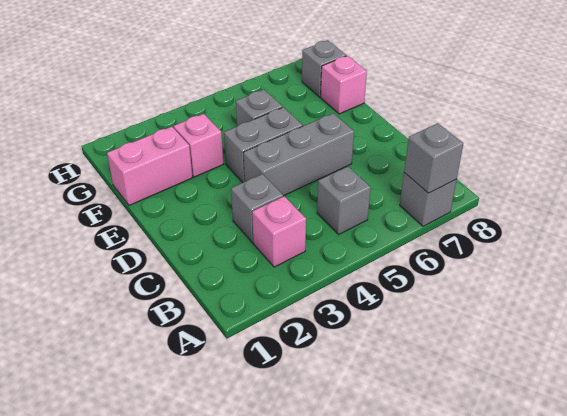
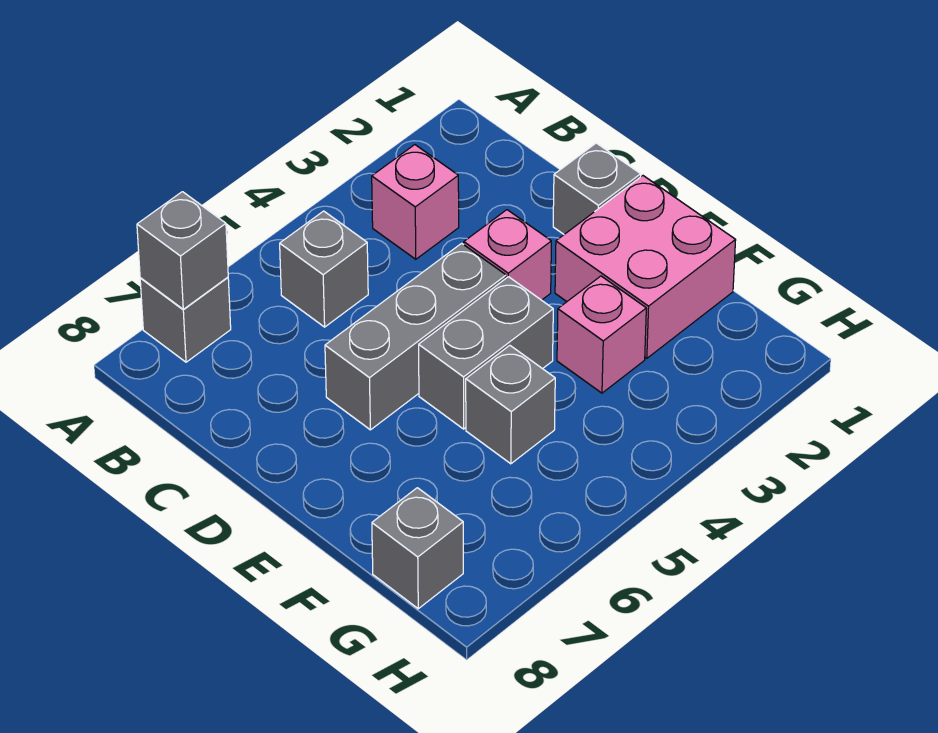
grey 1x1 brick [231,174,283,243] -> grey 1x1 brick moved to [553,143,641,234]
pink 1x2 brick [107,127,193,205] -> pink 2x2 brick [555,176,736,358]
pink 1x1 brick [321,56,367,114] -> pink 1x1 brick moved to [464,210,551,300]

